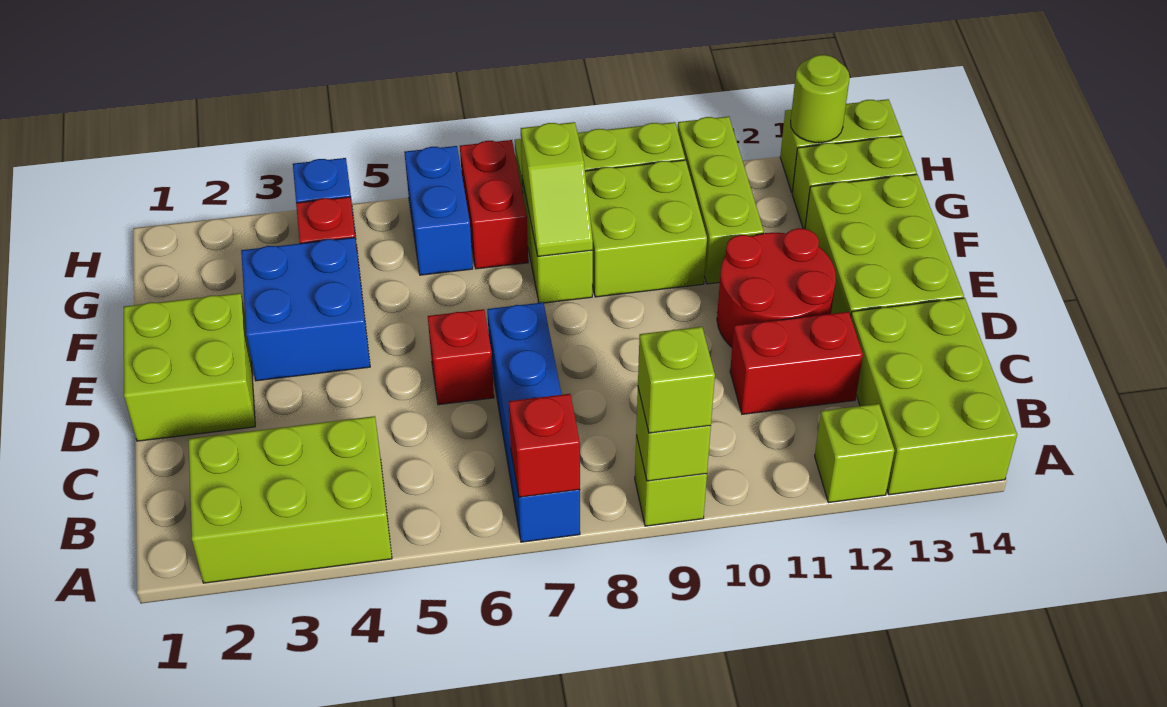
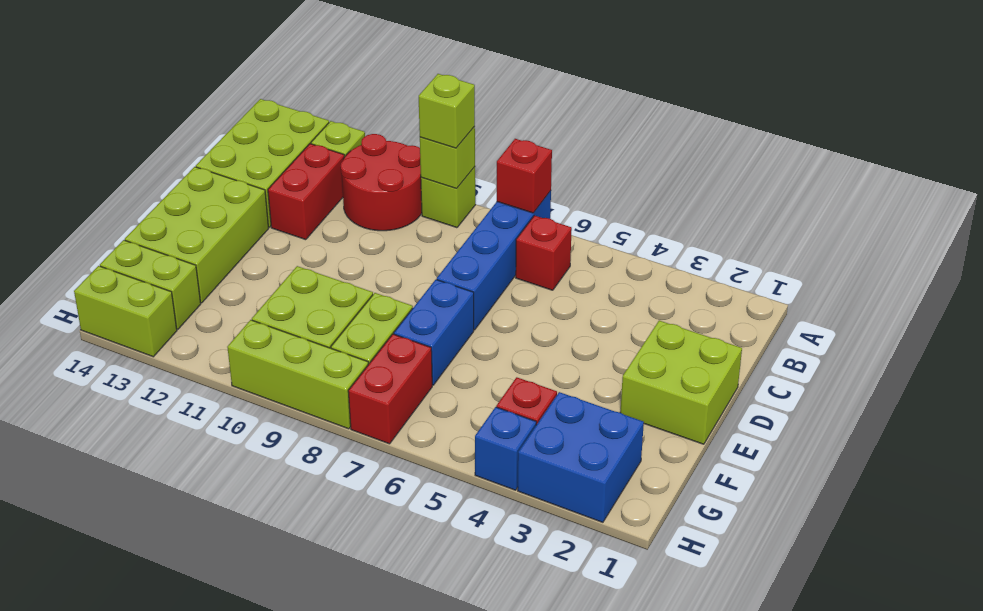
lime 2x3 brick [188,416,392,583] -> none
red 1x2 brick [730,312,863,414] -> red 1x2 brick turned to [268,144,344,240]
red 1x1 brick [428,309,494,405] -> red 1x1 brick moved to [516,216,572,290]
red 2x2 round brick [717,228,836,347] -> red 2x2 round brick moved to [341,134,422,231]
blue 2x2 brick [241,237,370,381] -> blue 2x2 brick moved to [518,392,644,522]
lime 1x2 slope [521,122,593,256] -> none
lime 1x3 brick [678,117,764,284] -> none
blue 1x2 brick [404,146,473,275] -> blue 1x2 brick moved to [394,280,474,385]
lime 1x1 round brick [791,55,850,143] -> none

